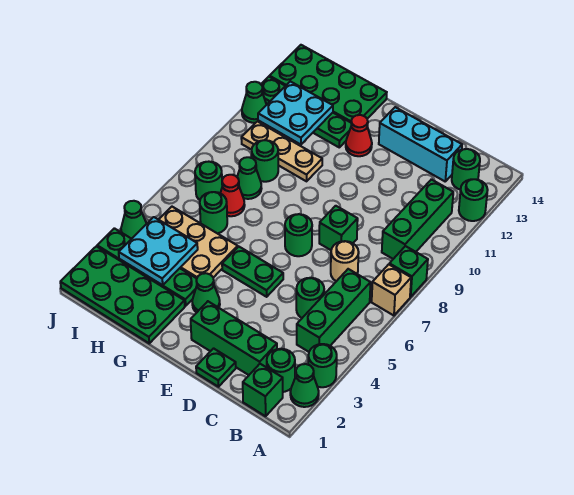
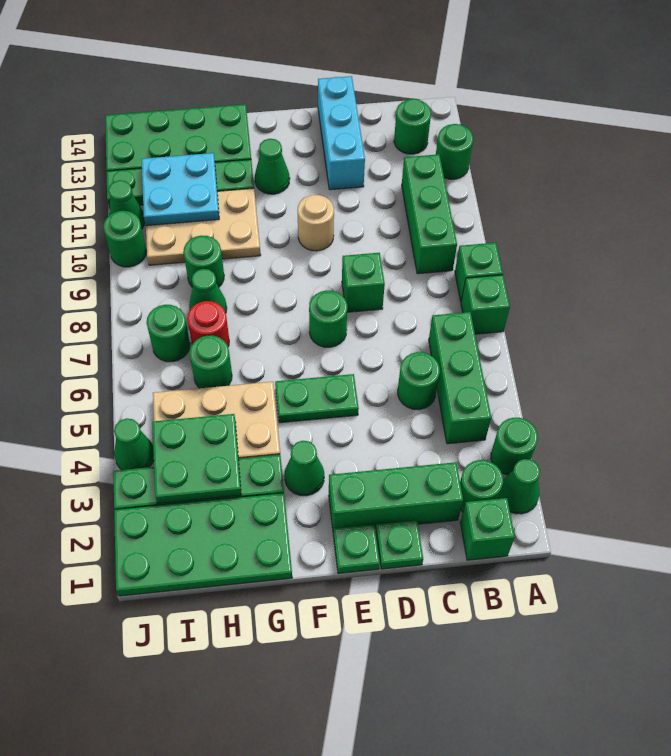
tan 1x1 brick [372,264,411,316] -> green 1x1 brick [461,275,510,334]
tan 1x1 round brick [331,241,359,281] -> tan 1x1 round brick moved to [298,195,334,251]
cyan 1x3 brick [379,107,462,181] -> cyan 1x3 brick turned to [318,76,365,190]
none -> green 1x1 plate [333,525,380,573]
red 1x1 cone [346,115,372,156] -> green 1x1 cone [255,139,290,194]
tan 1x3 plate [241,121,322,181] -> tan 2x3 plate [146,188,261,265]
cyan 2x2 plate [119,217,198,285] -> green 2x2 plate [152,414,241,504]
red 1x1 cone [220,175,245,216] -> red 1x1 round brick [187,301,229,346]
none -> green 1x1 round brick [103,211,147,267]

